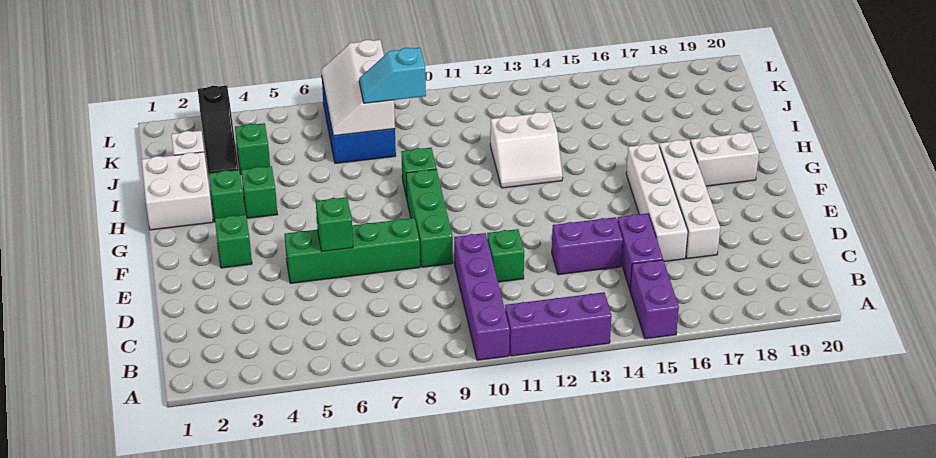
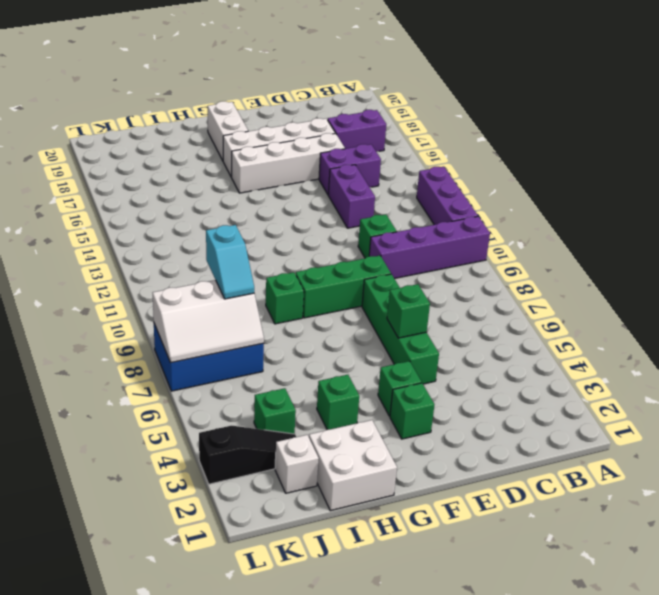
purple 1x2 brick [630,260,679,339] -> purple 1x2 brick moved to [328,110,386,152]
green 1x1 brick [209,170,245,221] -> green 1x1 brick moved to [378,361,422,416]
white 2x2 slope [490,112,563,188] -> none

